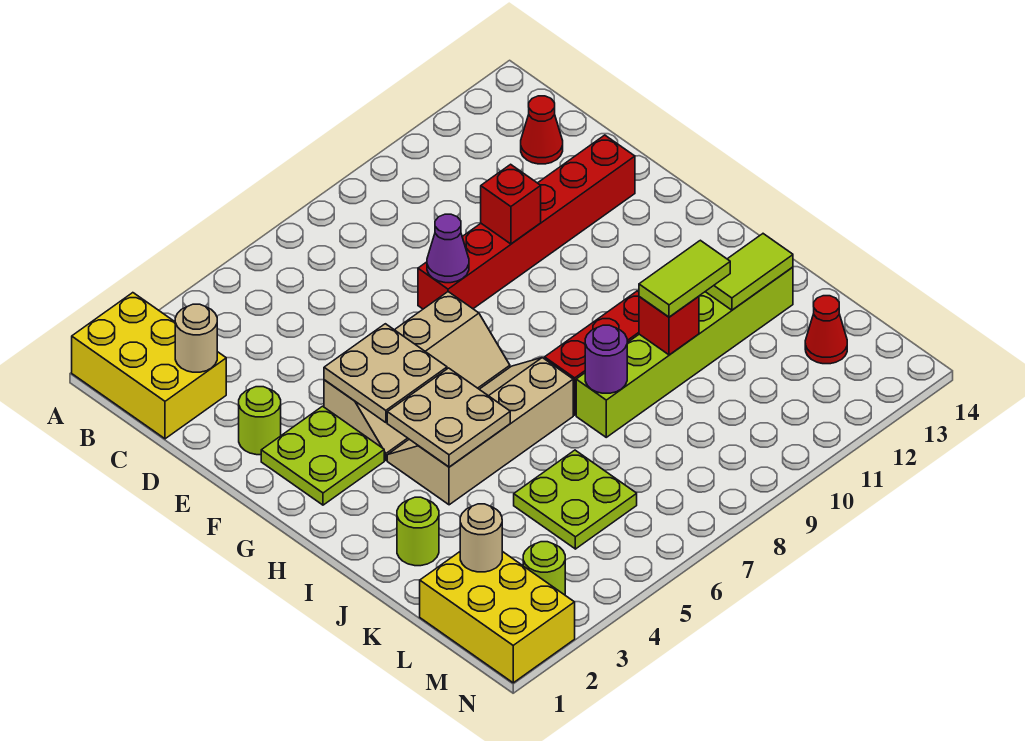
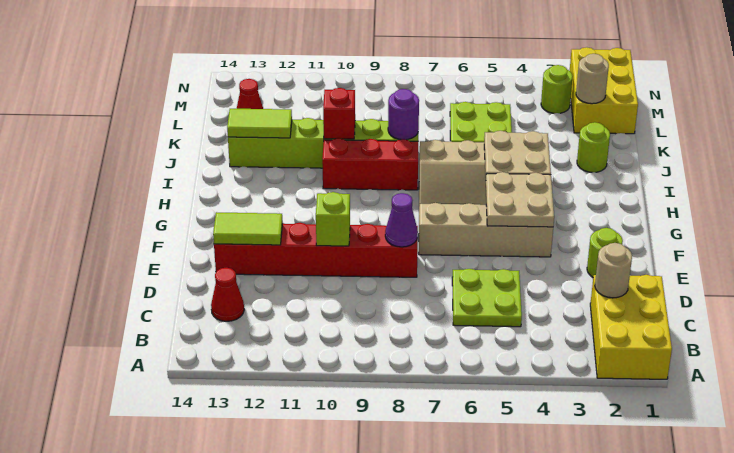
red 1x1 brick [481,164,541,244] -> lime 1x1 brick [316,192,350,246]
lime 2x2 plate [261,406,384,505] -> lime 2x2 plate moved to [452,269,522,327]
lime 1x2 tile [639,240,730,317] -> lime 1x2 tile moved to [213,212,283,245]

